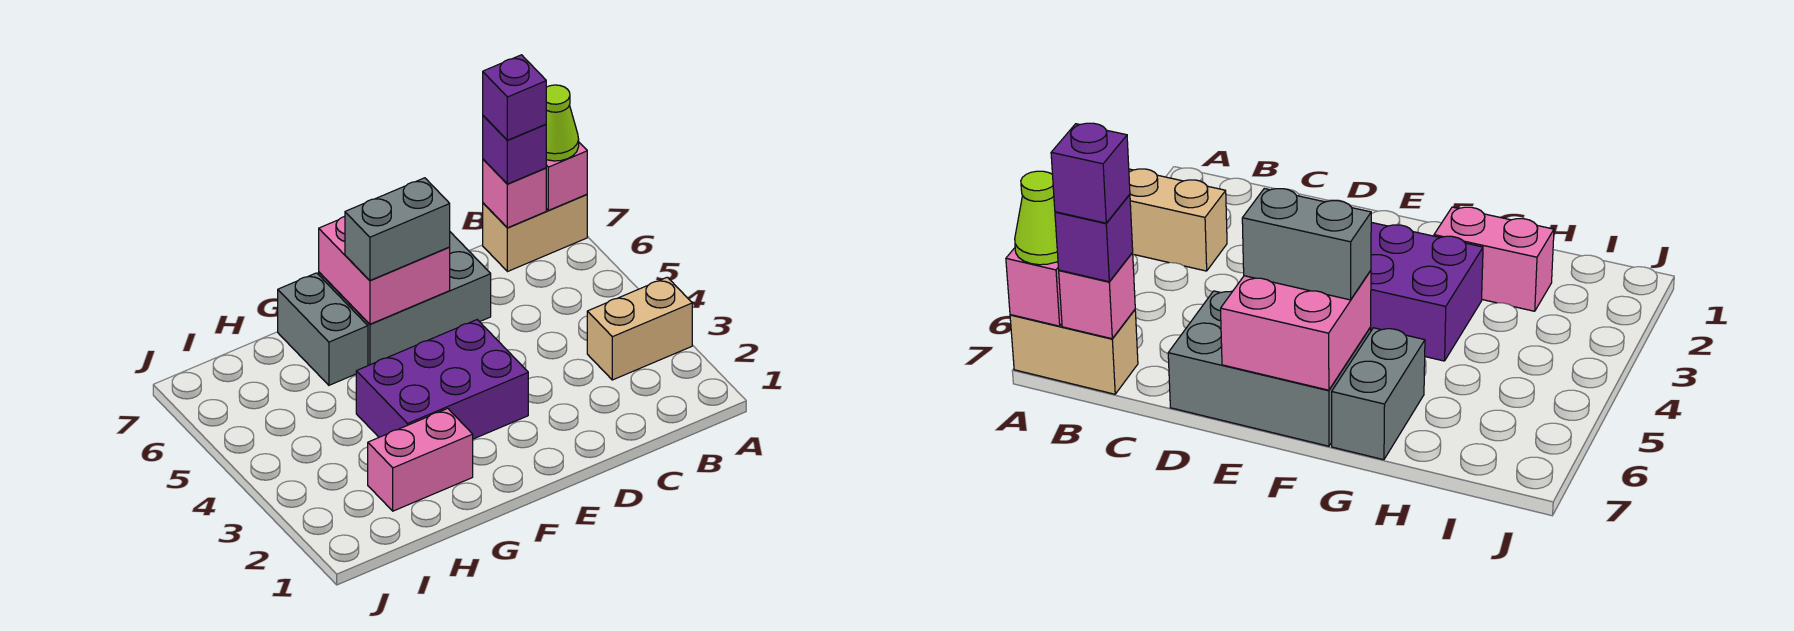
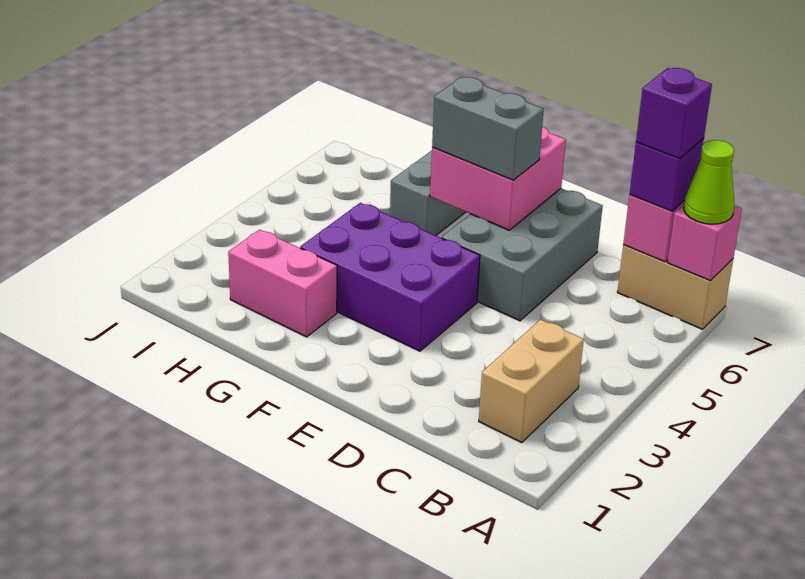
tan 1x2 brick [587,277,692,380] -> tan 1x2 brick turned to [479,319,584,443]
grey 2x3 brick [319,232,491,366] -> grey 2x3 brick turned to [442,188,603,321]

